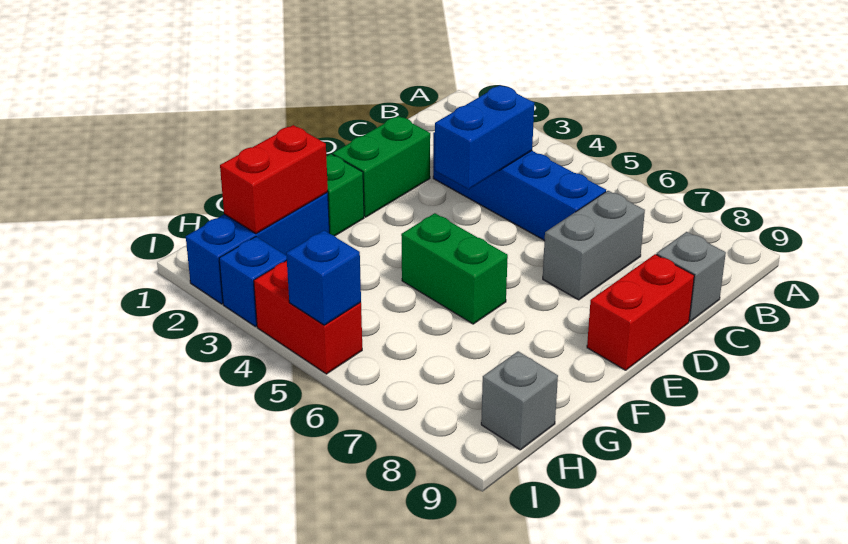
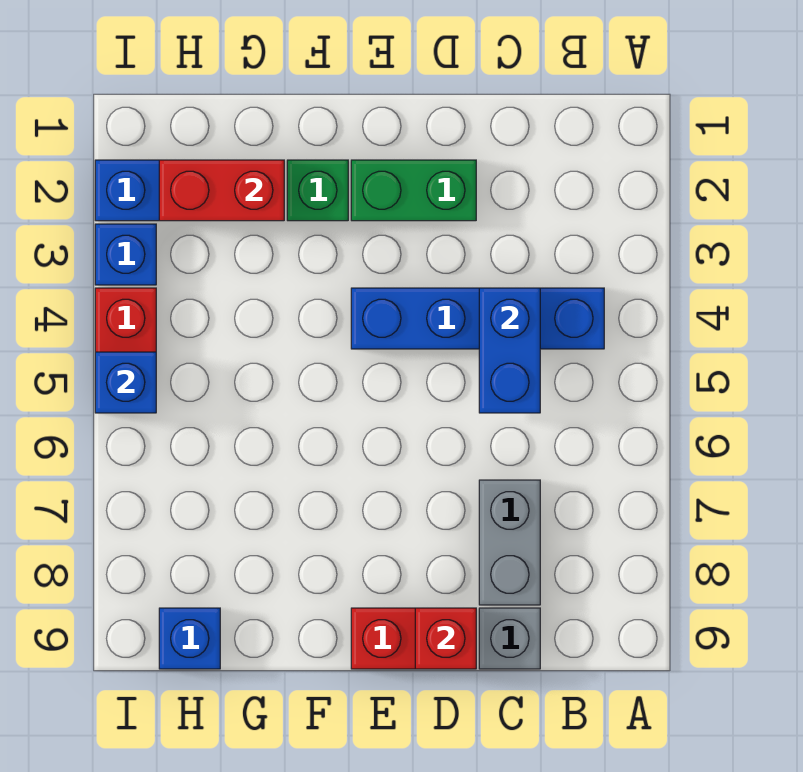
blue 1x4 brick [433,132,606,241] -> blue 1x4 brick turned to [351,288,604,349]
blue 1x2 brick [435,85,534,189] -> blue 1x2 brick turned to [479,288,540,413]
grey 1x2 brick [543,191,645,300] -> grey 1x2 brick turned to [479,480,540,605]
none -> red 1x1 brick [415,608,476,669]
green 1x2 brick [401,213,508,324] -> none
grey 1x1 brick [481,351,558,450] -> blue 1x1 brick [159,608,220,669]

